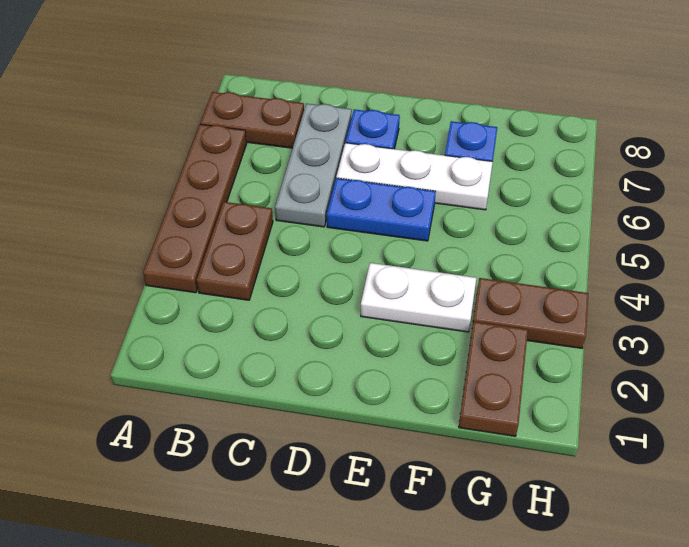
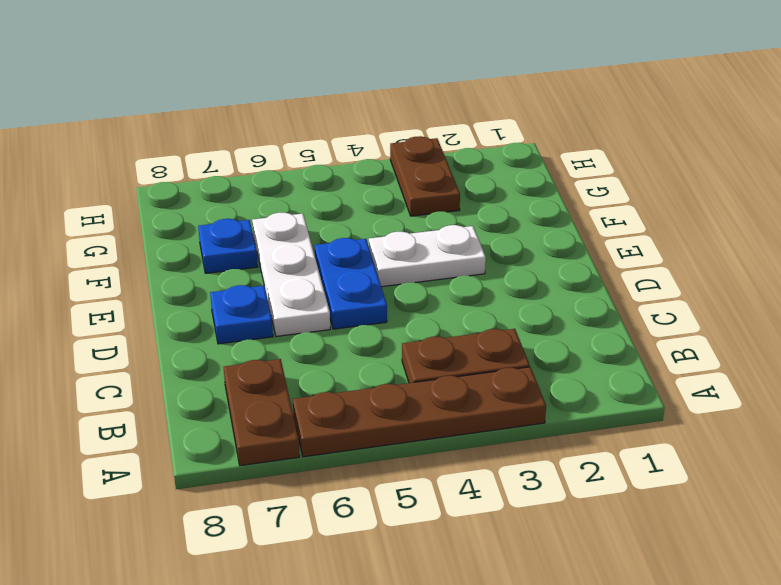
grey 1x3 plate [275,104,352,227] -> none
white 1x2 plate [361,263,476,332] -> white 1x2 plate turned to [369,225,486,287]
brown 1x2 plate [459,322,528,436] -> none

